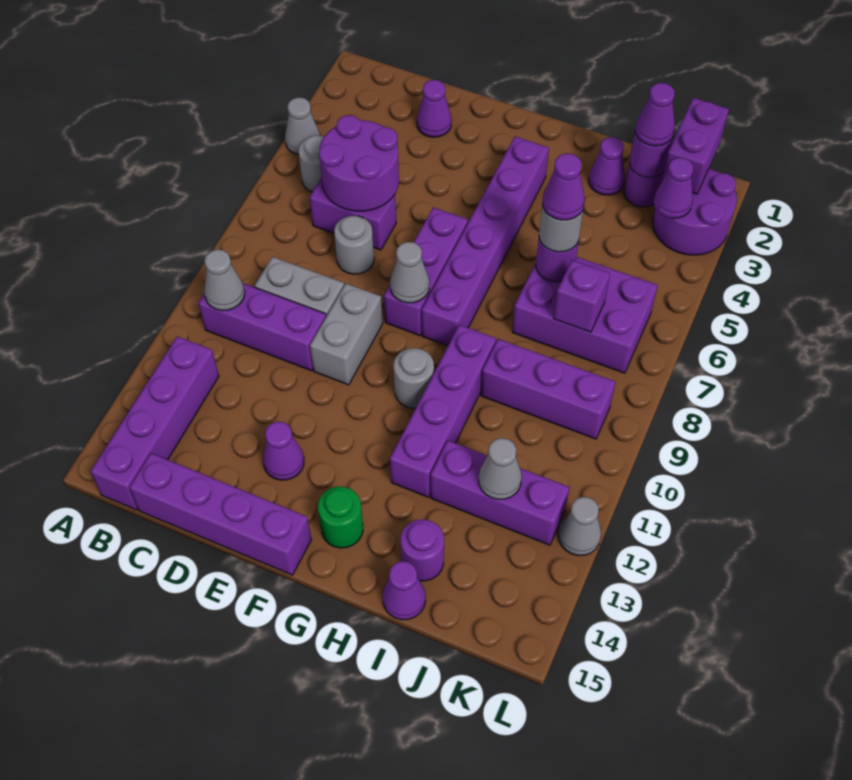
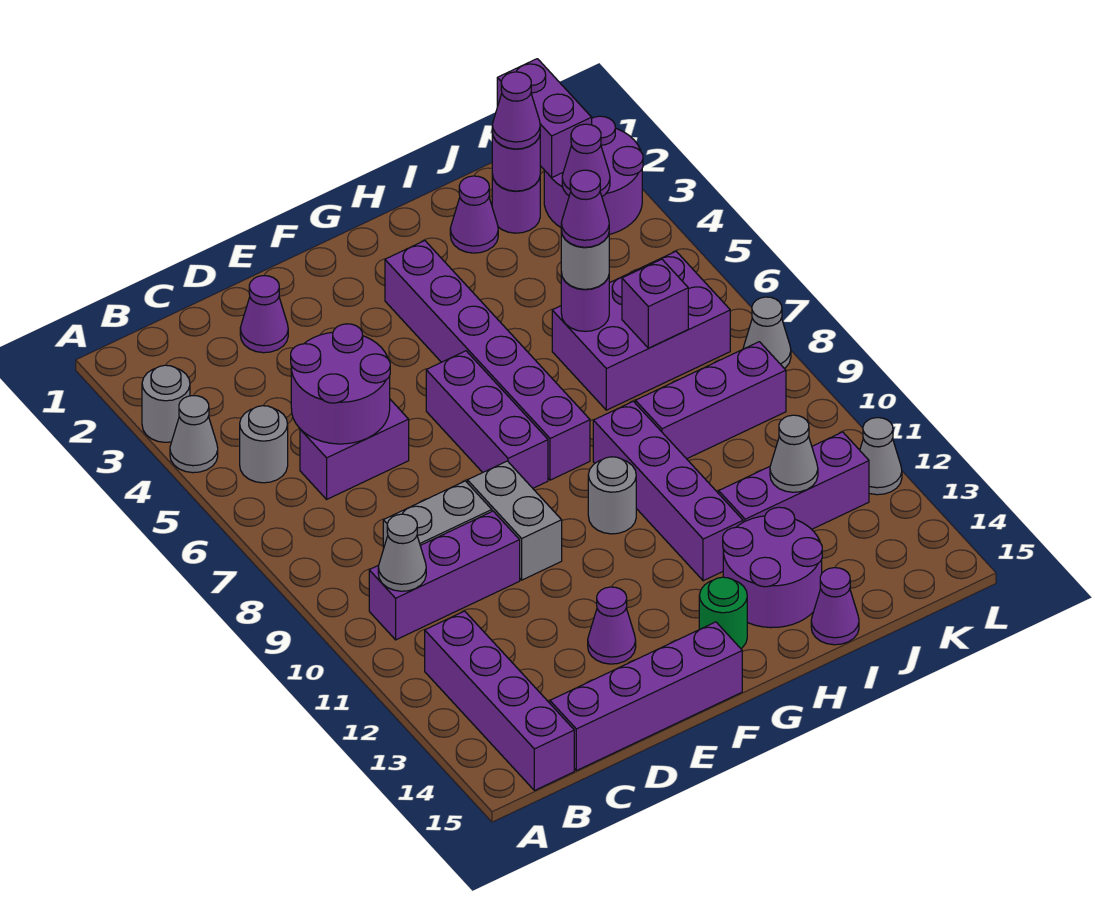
grey 1x1 round brick [334,216,374,274] -> grey 1x1 round brick moved to [142,365,190,442]
grey 1x1 cone [390,242,429,303] -> grey 1x1 cone moved to [743,297,791,368]
purple 1x1 round brick [400,519,444,581] -> purple 2x2 round brick [723,507,822,628]

